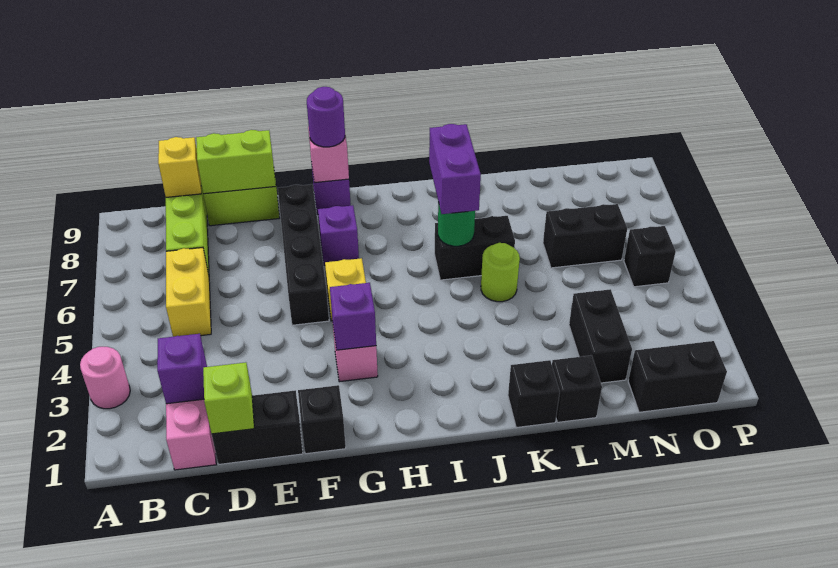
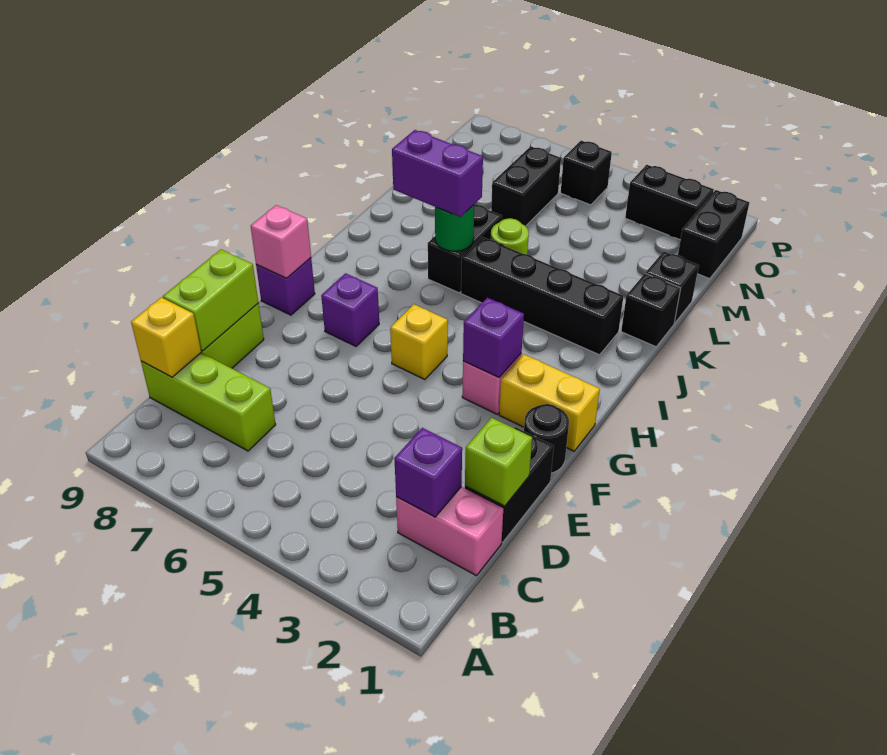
pink 1x1 round brick [80,347,130,409] -> none
yellow 1x2 brick [166,248,211,337] -> yellow 1x2 brick moved to [499,354,600,451]
black 1x1 brick [298,385,346,454] -> black 1x1 round brick [524,404,569,473]
black 1x4 brick [278,184,329,325] -> black 1x4 brick moved to [461,237,623,355]
purple 1x1 round brick [307,87,345,147] -> none
black 1x2 brick [569,289,632,383] -> black 1x2 brick moved to [625,165,714,240]

